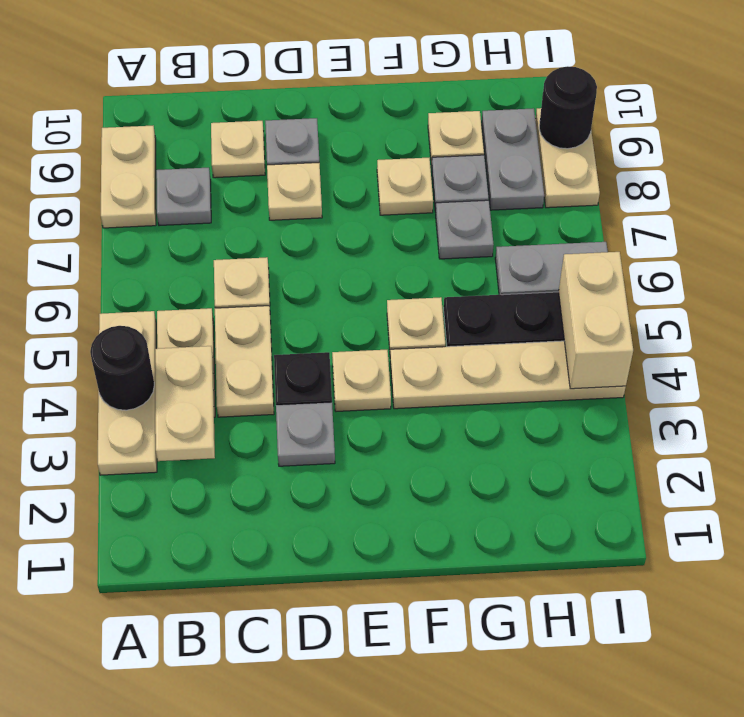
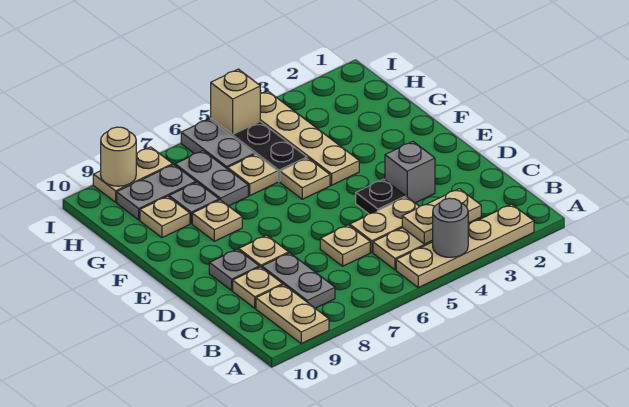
tan 1x3 plate [98,311,157,475] -> tan 1x4 plate [396,204,534,288]
black 1x1 round brick [90,326,154,410] -> grey 1x1 round brick [432,198,468,257]
tan 1x2 plate [101,126,156,228] -> tan 1x2 plate turned to [256,285,329,343]
grey 1x1 plate [156,168,211,226] -> grey 1x2 plate [262,253,335,308]
grey 1x1 plate [276,403,335,466] -> grey 1x1 brick [385,142,435,203]
tan 1x1 plate [332,350,391,412] -> tan 1x1 plate moved to [228,154,278,195]
grey 1x1 plate [436,200,494,259] -> grey 1x2 plate [175,151,248,206]
tan 1x2 brick [559,252,633,389] -> tan 1x1 brick [211,69,260,135]
black 1x1 round brick [539,66,597,149] -> tan 1x1 round brick [101,127,136,186]

